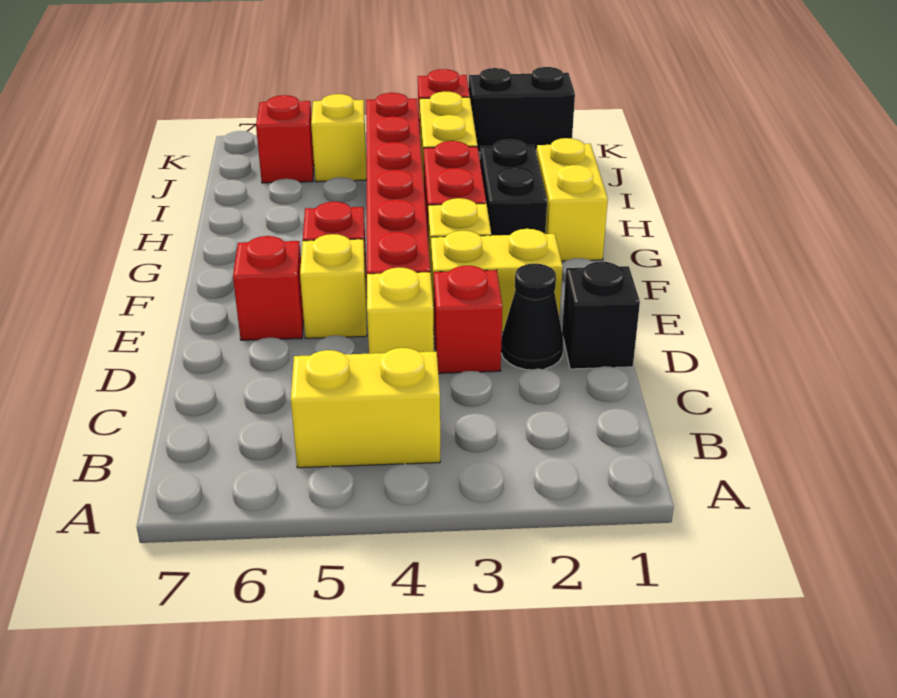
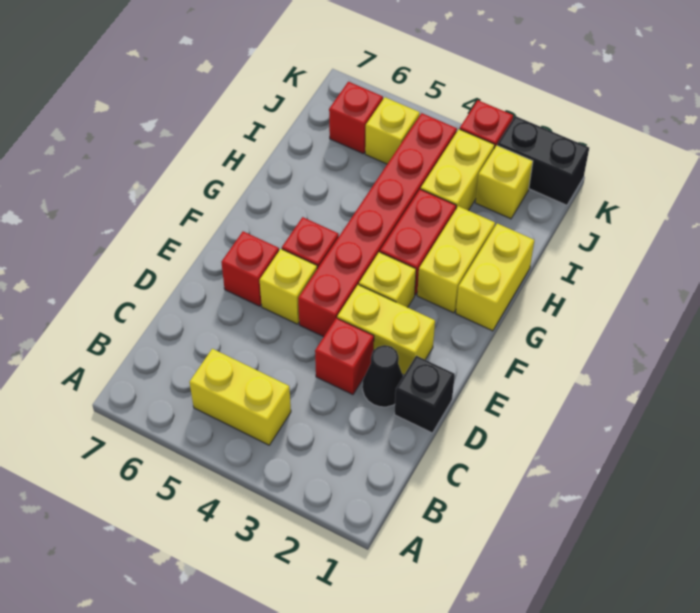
yellow 1x1 brick [367,267,434,354] -> yellow 1x1 brick moved to [475,146,533,219]
black 1x2 brick [480,140,547,235] -> yellow 1x2 brick [417,206,495,313]

